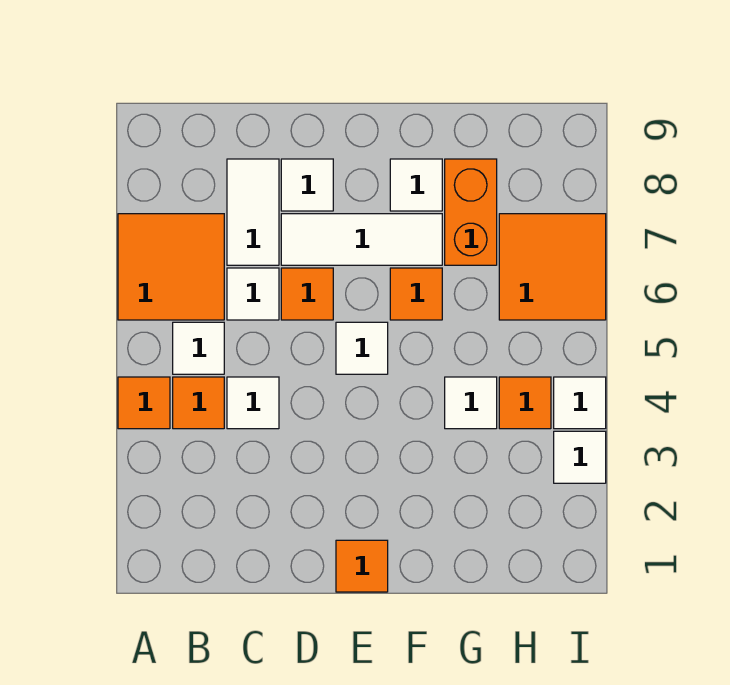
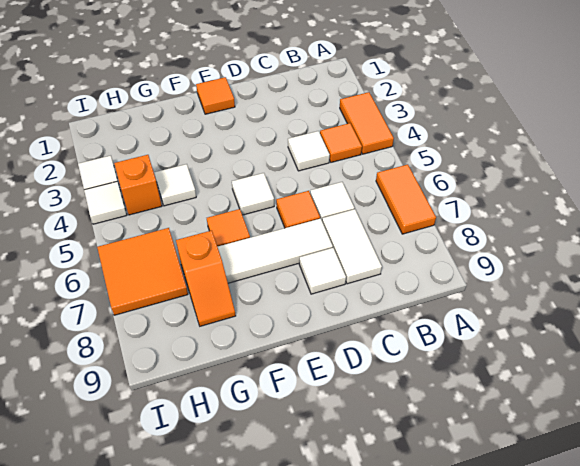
orange 1x1 tile [118,377,170,429] -> orange 1x2 tile [340,92,394,154]
orange 2x2 tile [118,214,224,320] -> orange 1x2 tile [376,164,436,234]
white 1x1 tile [173,322,224,374] -> none
white 1x1 tile [390,159,442,211] -> none
orange 1x2 brick [445,159,497,265] -> orange 1x2 slope [176,230,236,326]
orange 1x1 tile [499,377,551,429] -> orange 1x1 brick [114,155,162,215]

